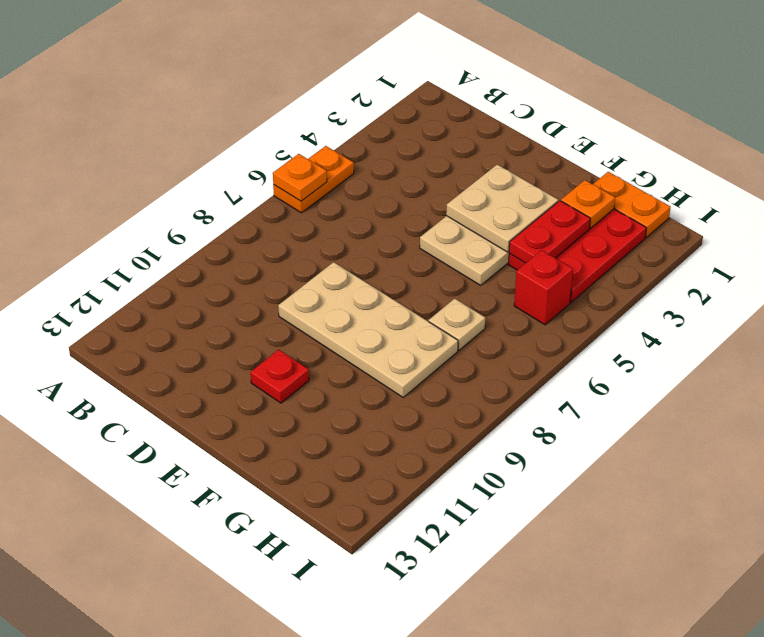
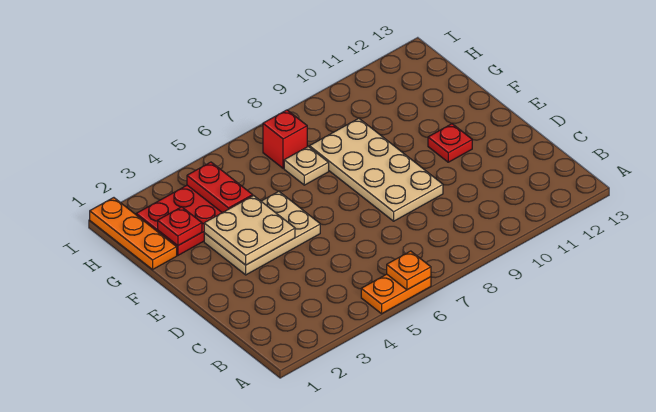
orange 1x2 plate [593,172,670,237] -> orange 1x3 plate [90,198,177,270]
orange 1x1 plate [561,180,615,228] -> red 1x1 plate [158,207,202,246]
red 1x2 plate [509,201,590,263] -> red 1x2 plate turned to [187,162,253,213]
red 1x1 brick [514,250,573,325] -> red 1x1 brick moved to [263,110,307,168]

